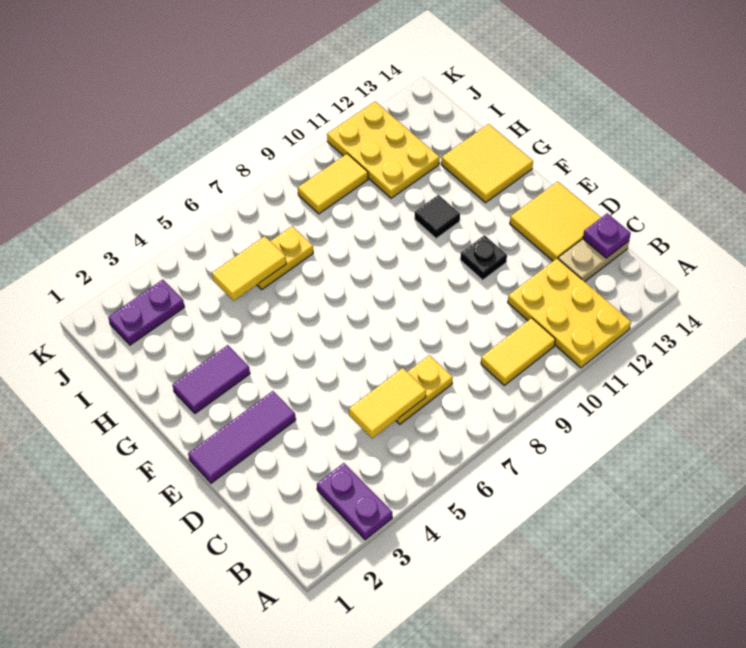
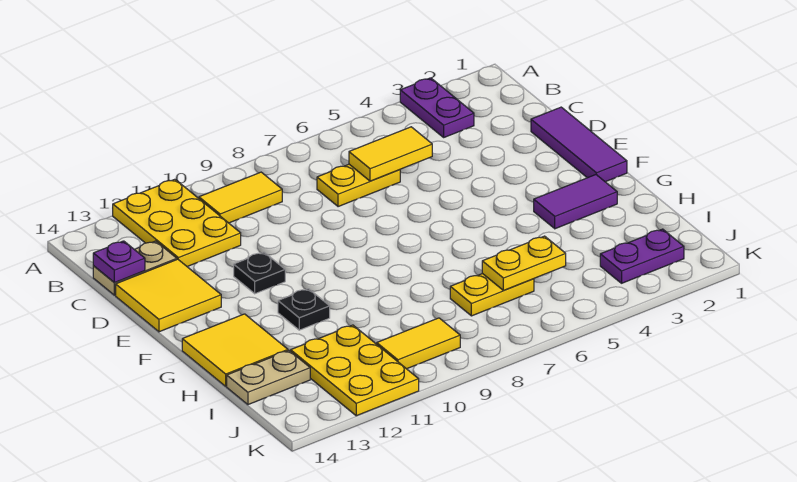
purple 1x3 tile [188,391,296,483] -> purple 1x3 tile turned to [531,107,627,182]
black 1x1 tile [415,195,460,239] -> black 1x1 plate [278,289,330,330]
yellow 1x2 tile [212,236,286,301] -> yellow 1x2 plate [482,236,566,290]
none -> tan 1x2 plate [227,351,310,405]

